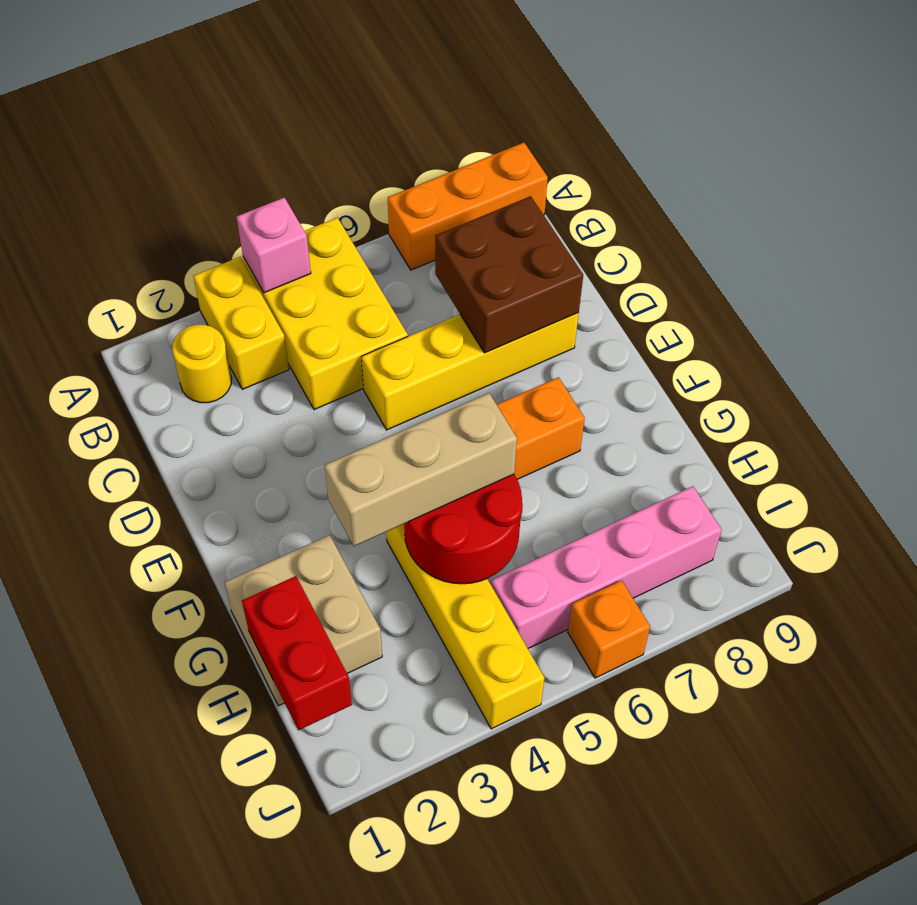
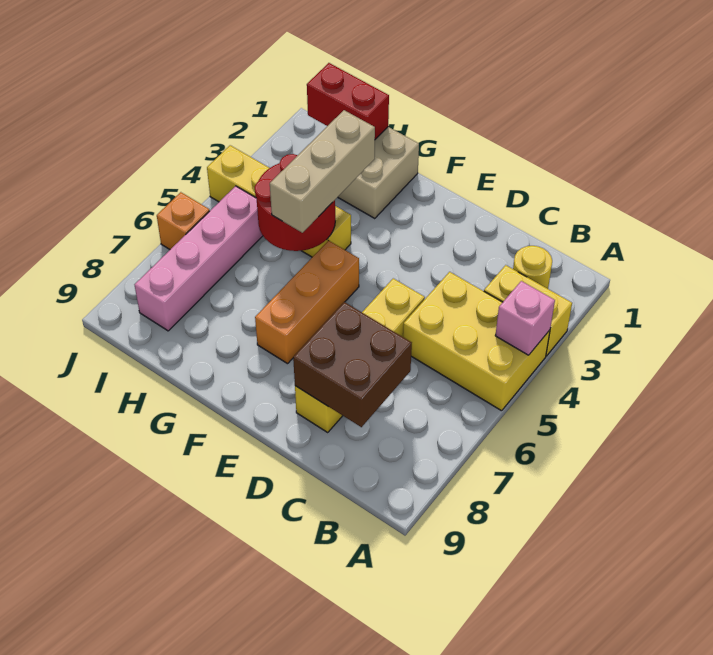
orange 1x3 brick [388,143,548,270] -> none

